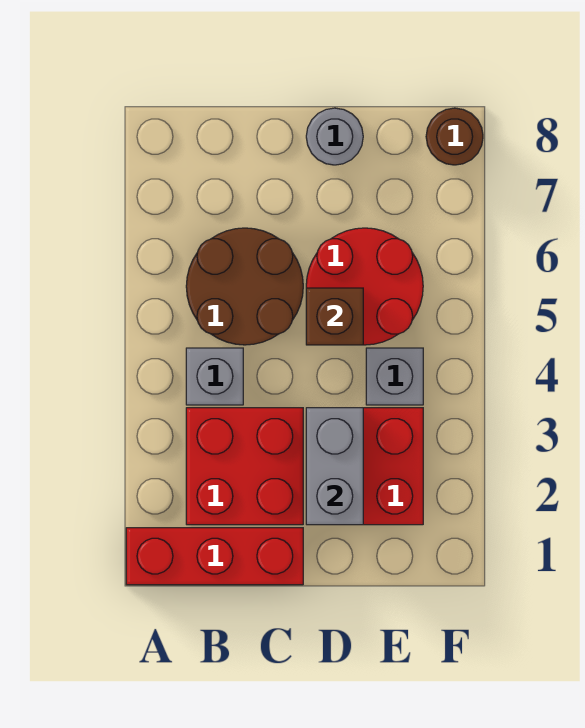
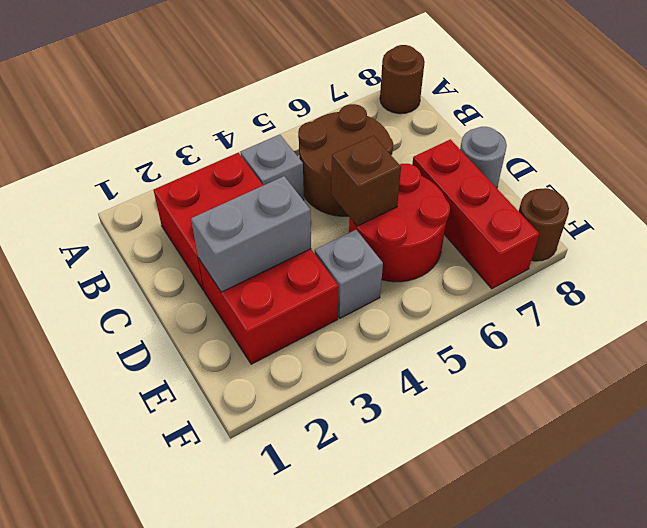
red 1x3 brick [126,528,303,585] -> red 1x3 brick moved to [412,139,539,289]
none -> brown 1x1 round brick [380,45,425,114]

